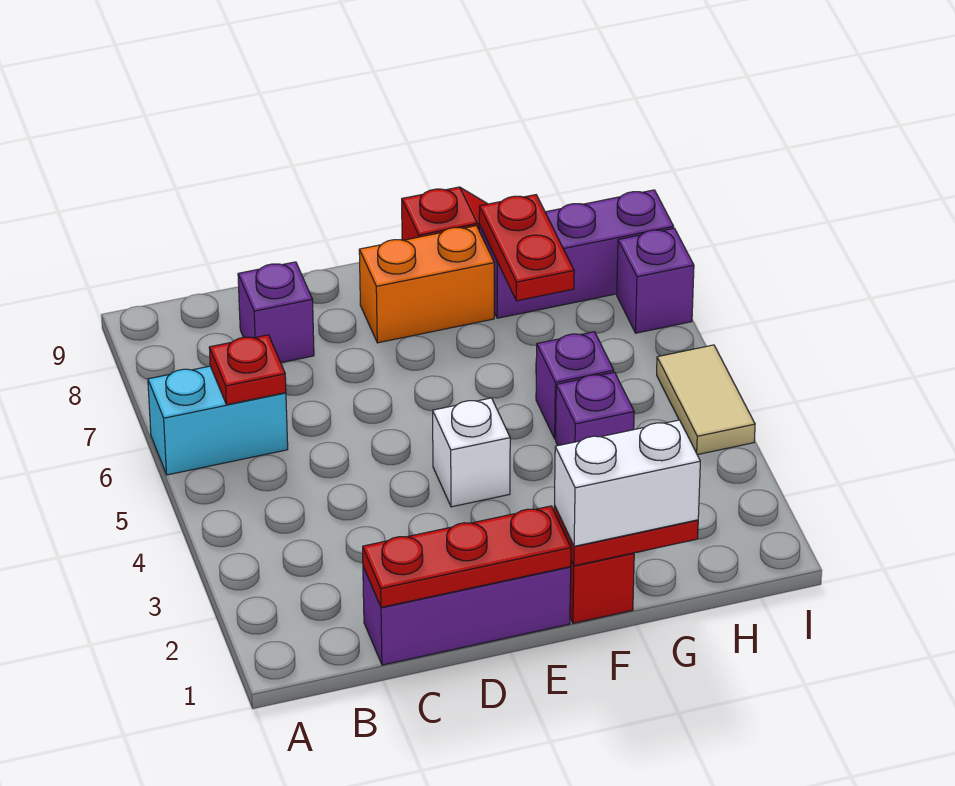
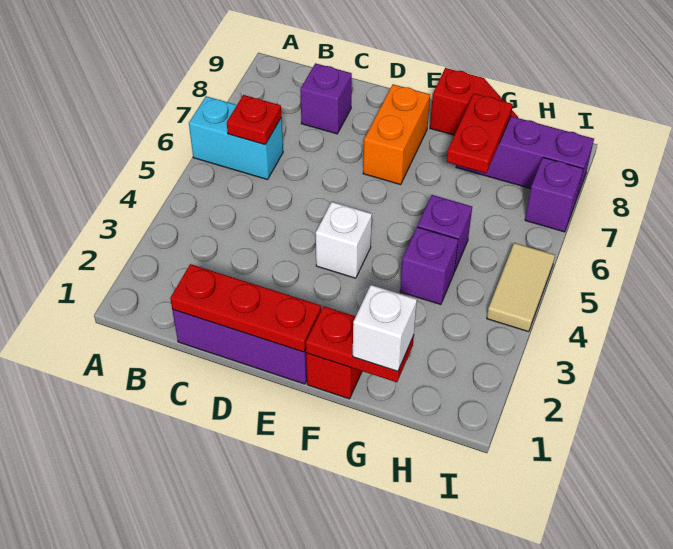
orange 1x2 brick [359,226,494,343] -> orange 1x2 brick turned to [363,84,430,185]
white 1x2 brick [555,420,700,546] -> white 1x1 brick [353,285,417,371]

